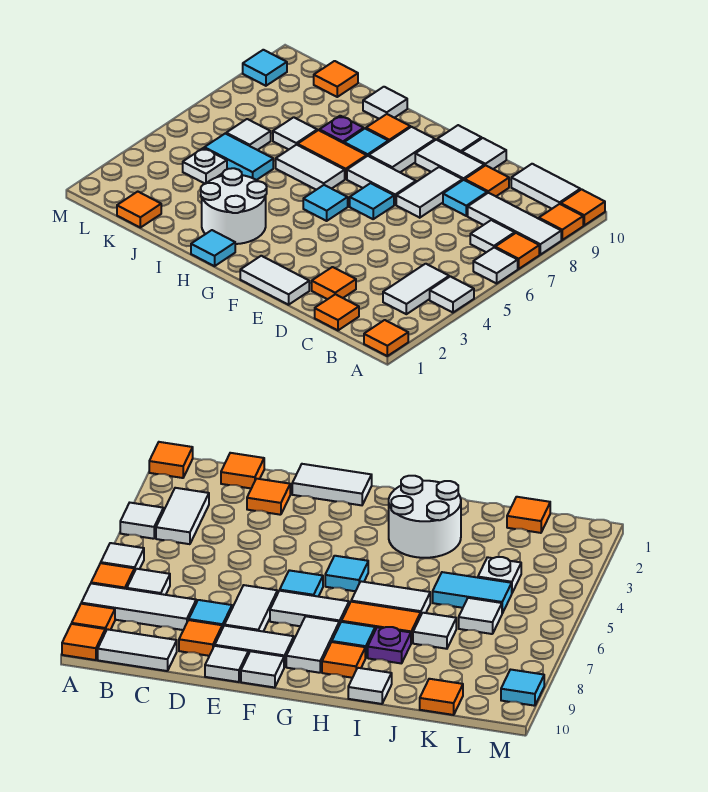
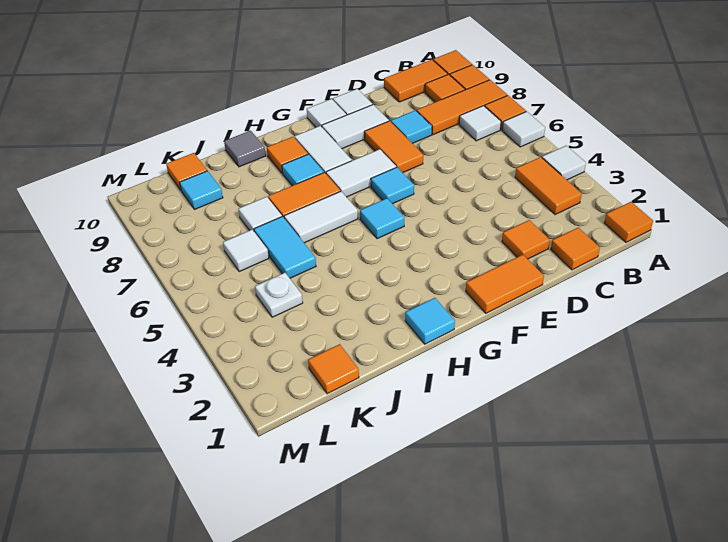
white 1x3 tile [468,193,561,255] -> orange 1x3 tile [417,80,507,135]
white 1x2 tile [383,264,449,314] -> orange 1x2 tile [515,157,582,215]
white 1x2 tile [511,164,580,209] -> orange 1x2 tile [384,60,448,102]
orange 1x1 tile [465,165,509,196] -> orange 1x1 tile moved to [425,74,465,102]
white 1x2 tile [240,256,309,305] -> orange 1x2 tile [466,255,544,313]
white 1x2 tile [396,167,463,218] -> orange 1x2 tile [365,121,423,173]
white 2x2 round brick [201,168,267,244] -> none
purple 1x1 plate [319,116,364,143] -> none
white 1x1 tile [363,87,407,119] -> grey 1x1 tile [224,131,266,167]
cyan 1x2 tile [204,134,273,180] -> cyan 1x2 tile turned to [254,216,316,278]
cyan 1x1 tile [243,50,287,86] -> cyan 1x1 tile moved to [180,171,223,210]

